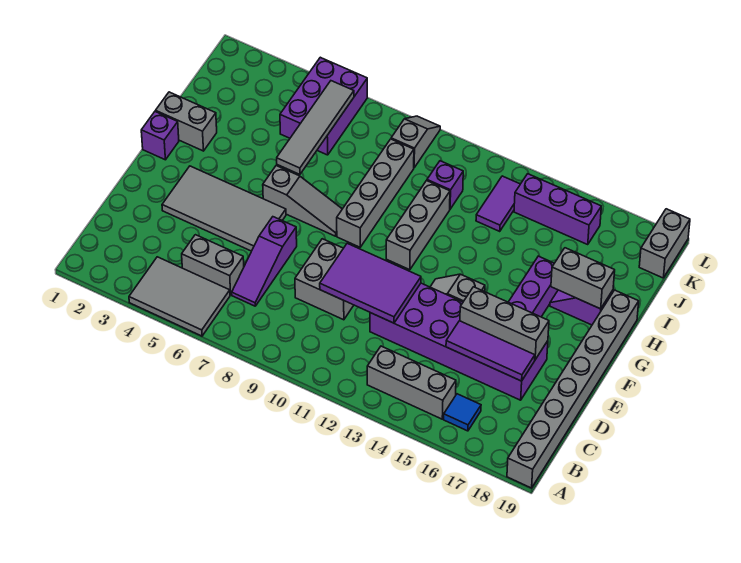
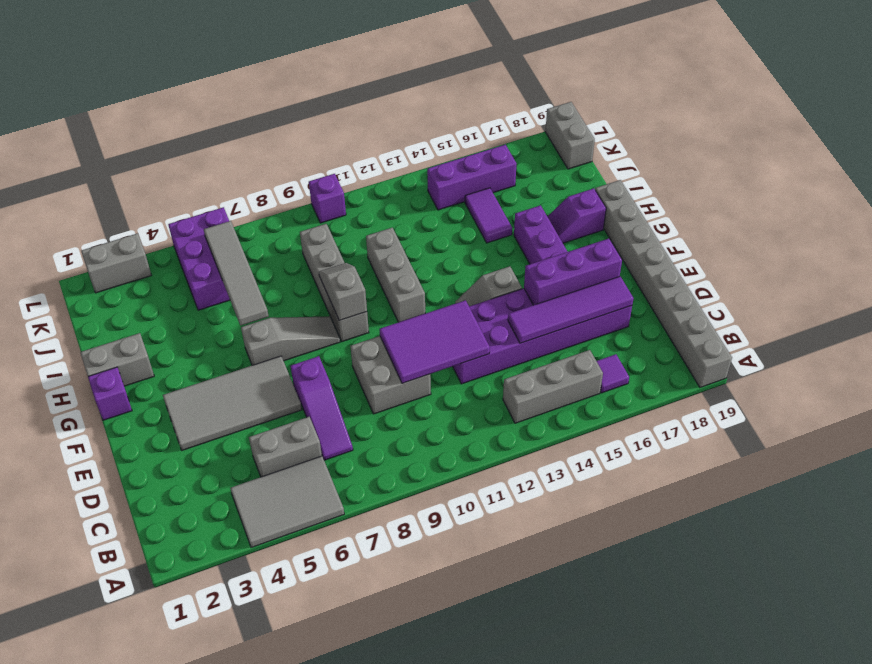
blue 1x1 tile [444,394,481,431] -> purple 1x1 tile [597,354,629,393]
purple 1x3 tile [446,321,535,381] -> purple 1x4 tile [508,276,633,343]
grey 1x3 brick [460,287,549,359] -> purple 1x3 brick [524,239,622,305]
grey 1x2 brick [551,248,615,309] -> grey 1x2 brick moved to [81,233,151,293]
purple 1x1 brick [427,161,463,209] -> purple 1x1 brick moved to [309,174,346,223]
purple 1x2 tile [476,176,520,231] -> purple 1x2 tile moved to [465,188,512,243]
grey 1x2 slope [391,116,440,168] -> grey 1x2 slope moved to [319,263,367,320]

